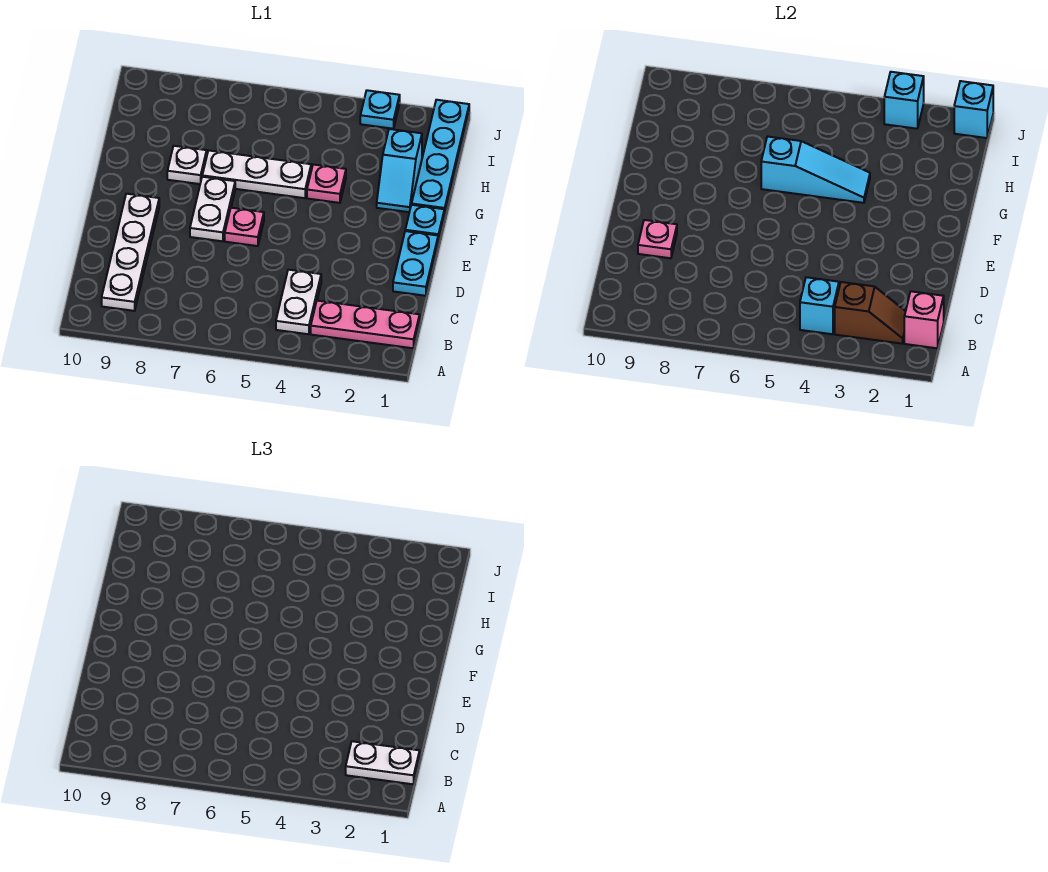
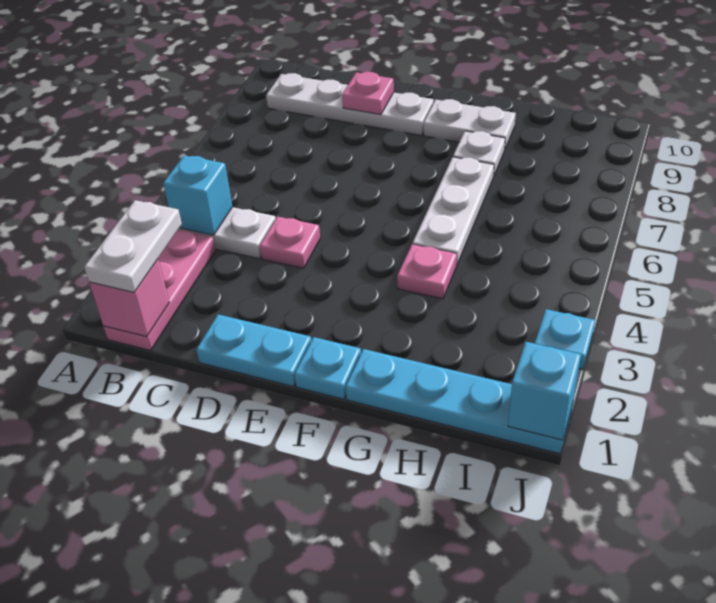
brown 1x2 slope [835,282,906,344] -> none
pink 1x1 plate [225,208,264,246] -> pink 1x1 plate moved to [260,217,320,268]
white 1x2 plate [190,177,235,241] -> white 1x2 plate moved to [424,99,516,150]
cyan 1x2 slope [377,129,422,212] -> none
cyan 1x3 slope [761,136,870,203] -> none
cyan 1x1 brick [884,72,924,129] -> none

